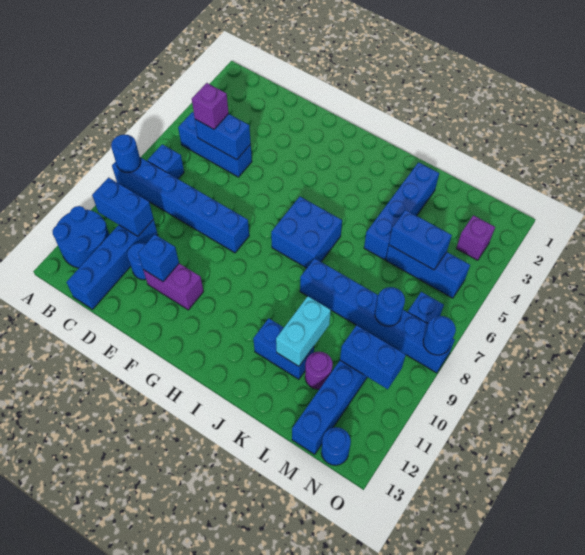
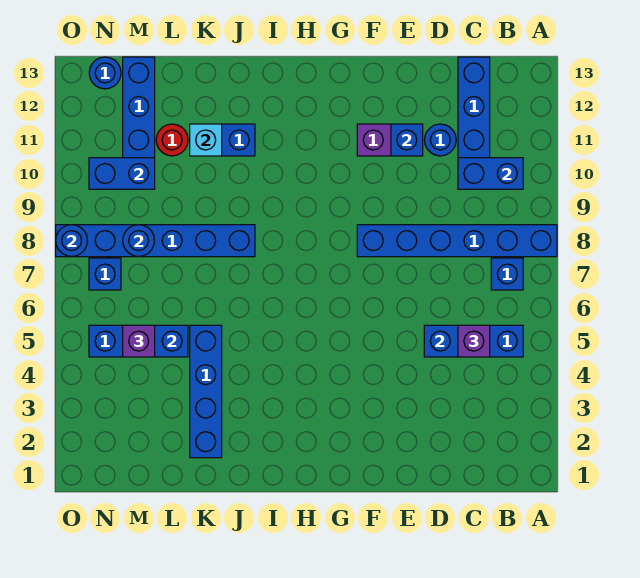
blue 1x1 round brick [111,135,141,172] -> none
blue 2x2 round brick [52,206,109,268] -> none
blue 2x2 brick [271,197,342,268] -> none
cyan 1x2 brick [276,296,331,366] -> cyan 1x1 brick [190,124,222,156]
purple 1x1 round brick [305,352,333,389] -> red 1x1 round brick [156,124,188,156]
purple 1x1 brick [456,215,495,260] -> purple 1x1 brick moved to [123,325,155,357]

